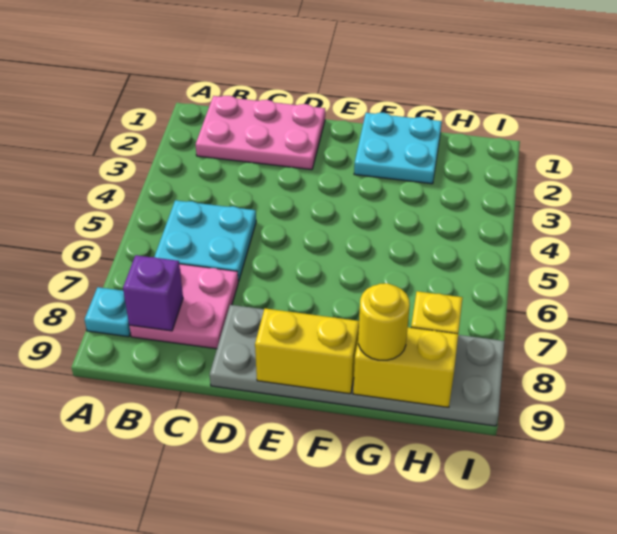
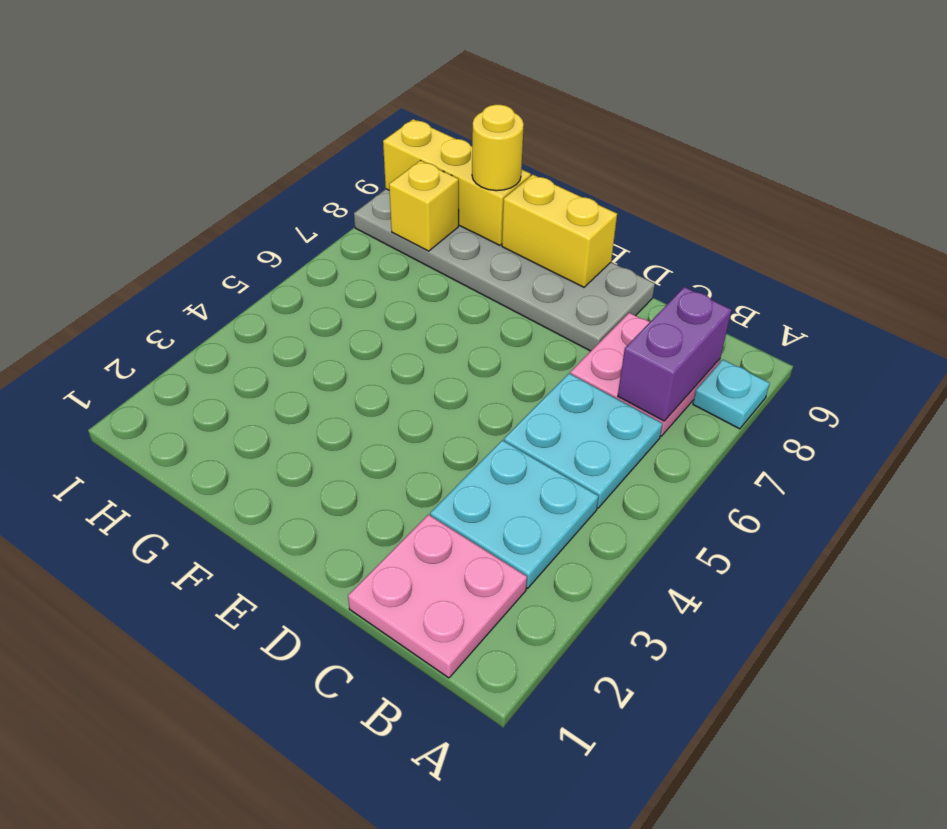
pink 2x3 plate [196,96,325,170] -> pink 2x2 plate [348,515,527,678]
purple 1x1 brick [123,255,183,331] -> purple 1x2 brick [618,287,732,421]
cyan 2x2 plate [354,113,442,184] -> cyan 2x2 plate moved to [430,440,599,588]
yellow 1x2 brick [353,327,458,407] -> yellow 1x3 brick [383,119,531,245]

